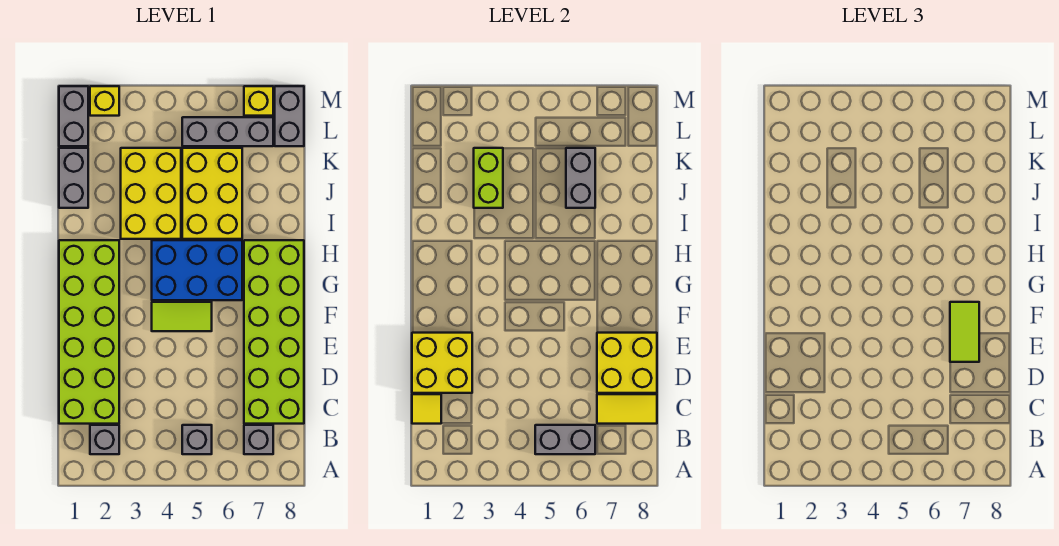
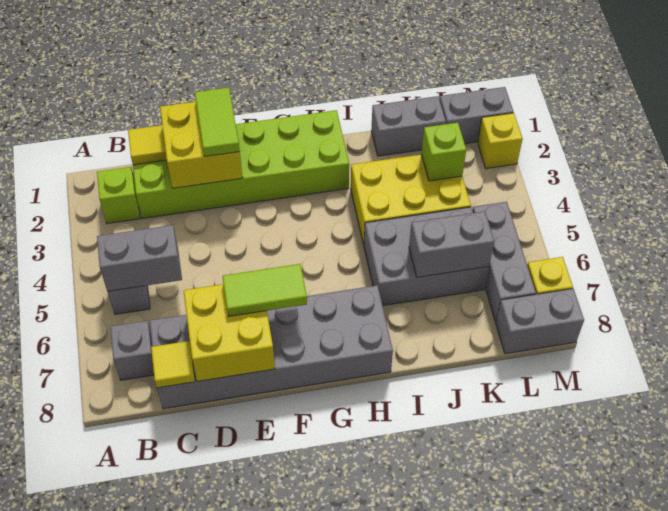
grey 1x1 brick [90,425,119,454] -> lime 1x1 brick [97,167,140,224]
grey 1x2 brick [535,425,595,454] -> grey 1x2 brick turned to [97,225,182,291]
lime 2x6 brick [244,240,304,424] -> grey 2x6 brick [150,285,393,409]
yellow 1x2 tile [597,394,657,424] -> yellow 1x1 tile [151,341,195,388]
lime 1x2 tile [152,302,212,331] -> lime 1x2 tile moved to [195,87,240,157]
blue 2x3 brick [152,240,242,300] -> none
yellow 2x3 brick [182,148,242,239] -> grey 2x3 brick [364,207,489,306]
lime 1x2 brick [474,148,503,208] -> lime 1x1 brick [421,123,466,181]

